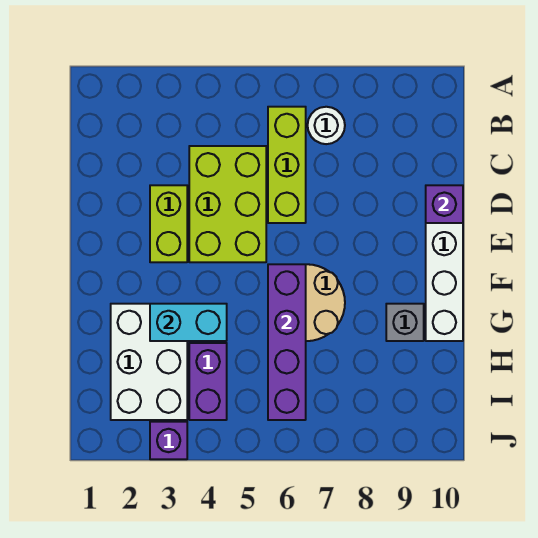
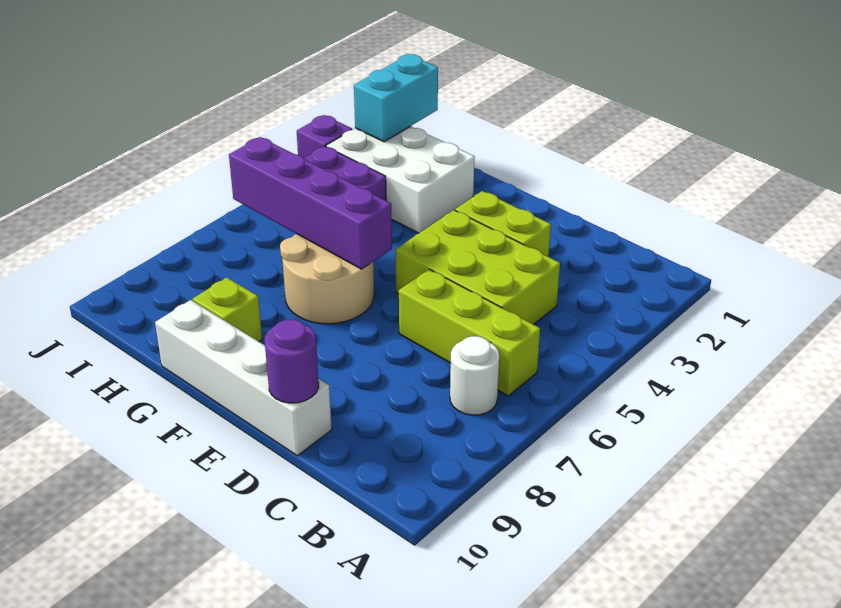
purple 1x1 brick [426,185,463,223] -> purple 1x1 round brick [265,320,319,403]
cyan 1x2 brick [150,304,227,341] -> cyan 1x2 brick moved to [354,54,438,142]
grey 1x1 brick [386,304,424,341] -> lime 1x1 brick [193,277,262,342]

